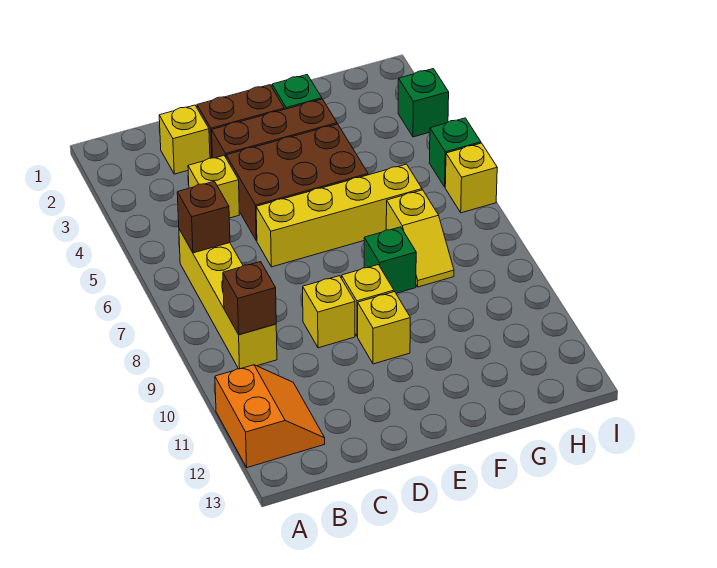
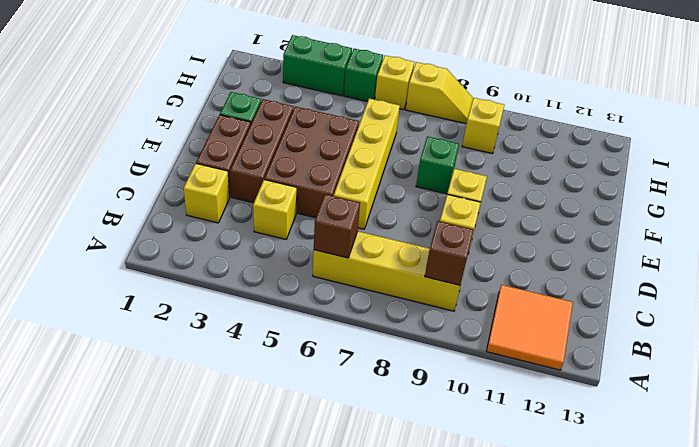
orange 2x2 slope [215,365,325,468] -> orange 2x2 tile [486,285,573,370]
yellow 1x1 brick [358,292,410,364] -> yellow 1x1 brick moved to [462,98,504,154]
yellow 1x2 slope [386,190,454,287] -> yellow 1x2 slope moved to [406,62,473,124]
green 1x1 brick [398,69,449,137] -> green 1x2 brick [283,35,352,96]

